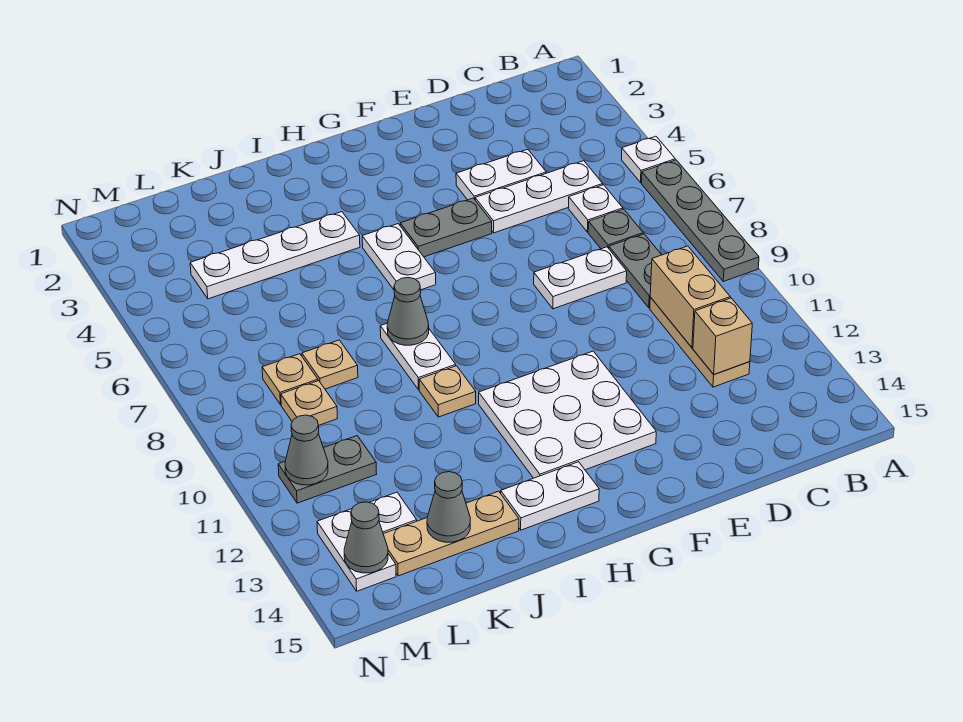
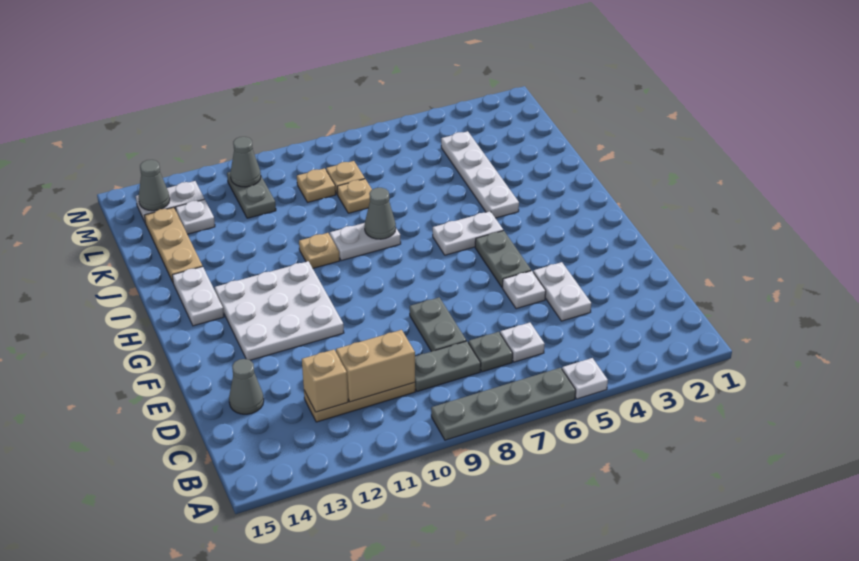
white 1x3 plate [475,161,603,233] -> white 1x1 plate [503,271,546,309]
white 1x2 plate [534,247,627,309] -> grey 1x2 plate [410,297,466,352]
grey 1x1 cone [427,472,470,542] -> grey 1x1 cone moved to [229,359,264,414]

